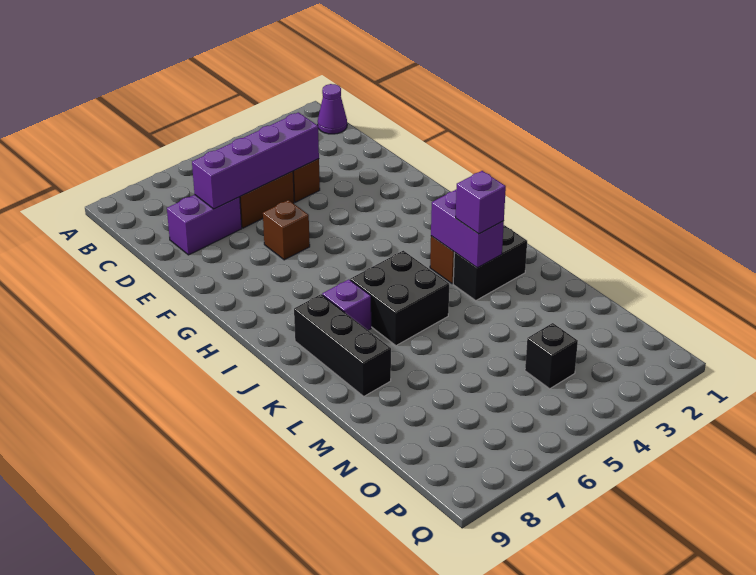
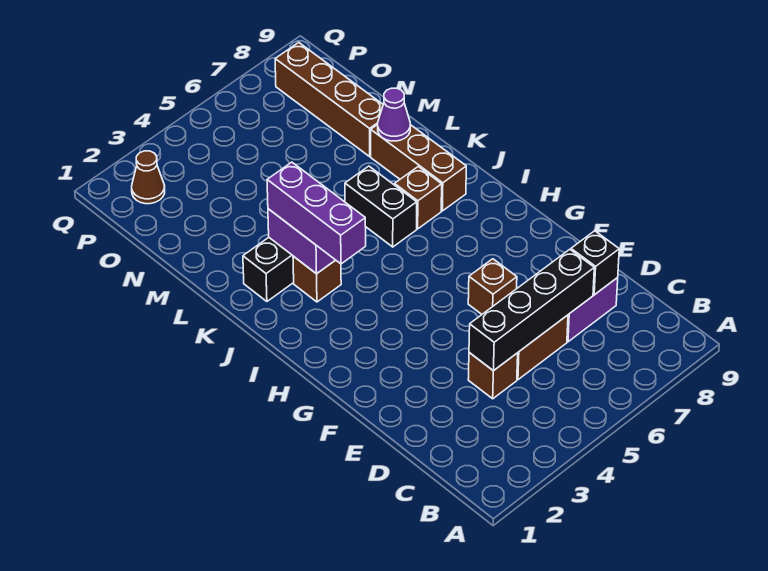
purple 1x1 cone [318,84,347,134] -> purple 1x1 cone moved to [378,88,410,141]
purple 1x4 brick [192,112,319,209] -> black 1x4 brick [469,249,594,371]
black 2x2 brick [350,251,449,346] -> black 1x2 brick [345,166,417,247]
purple 1x1 brick [322,280,371,330] -> brown 1x1 brick [395,167,442,229]
black 1x3 brick [294,294,391,396] -> brown 1x3 brick [371,125,466,211]
purple 1x1 brick [456,171,506,234] -> purple 1x3 brick [267,162,366,264]
none -> brown 1x4 brick [275,42,383,156]
black 1x1 brick [525,323,578,389] -> black 1x1 brick moved to [571,231,619,295]
none -> brown 1x1 cone [132,151,165,204]

